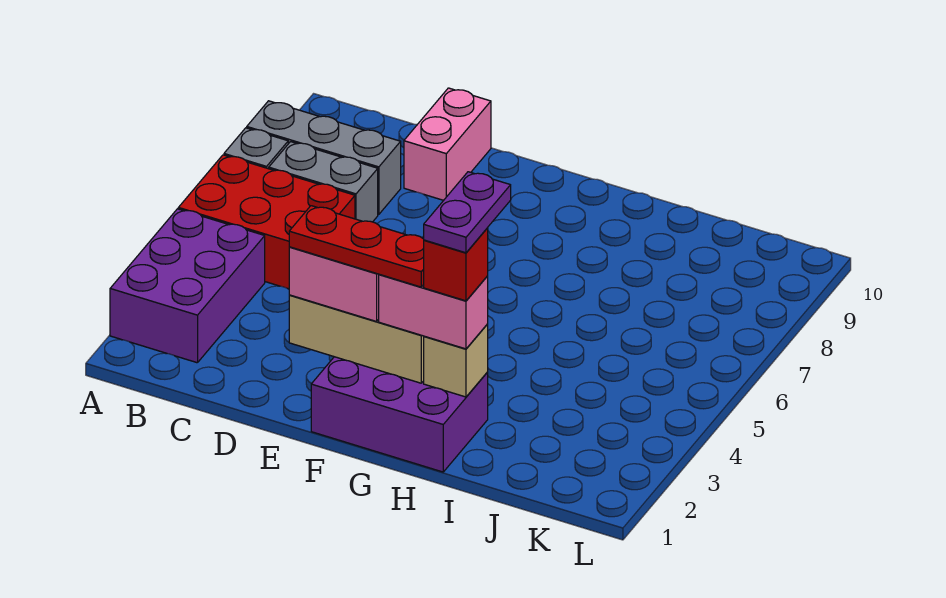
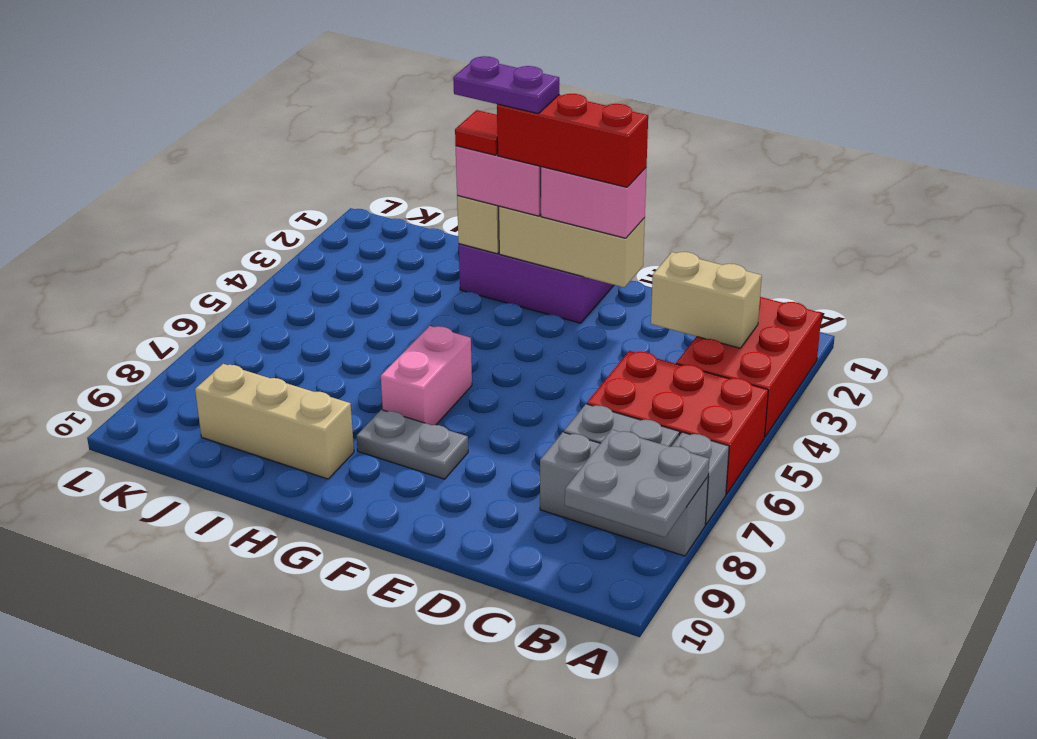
purple 2x3 brick [110,209,265,363] -> red 2x3 brick [676,297,822,437]
none -> grey 2x2 plate [565,429,709,537]
none -> tan 1x2 brick [651,252,762,348]
pink 1x2 brick [404,88,491,200] -> pink 1x2 brick moved to [381,326,472,425]
red 1x3 plate [289,206,424,287] -> red 1x3 brick [497,94,648,187]
none -> grey 1x2 plate [356,410,468,479]
red 1x1 brick [424,228,488,301] -> red 1x1 tile [455,110,498,155]
purple 1x2 plate [424,172,511,253] -> purple 1x2 plate turned to [453,56,559,114]
none -> tan 1x3 brick [195,364,354,479]

